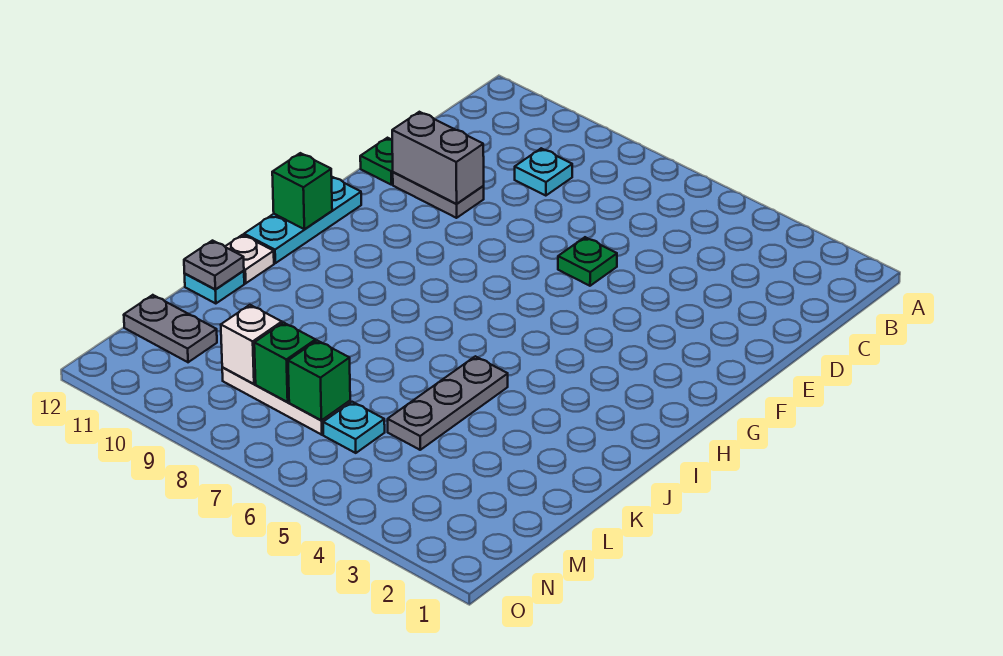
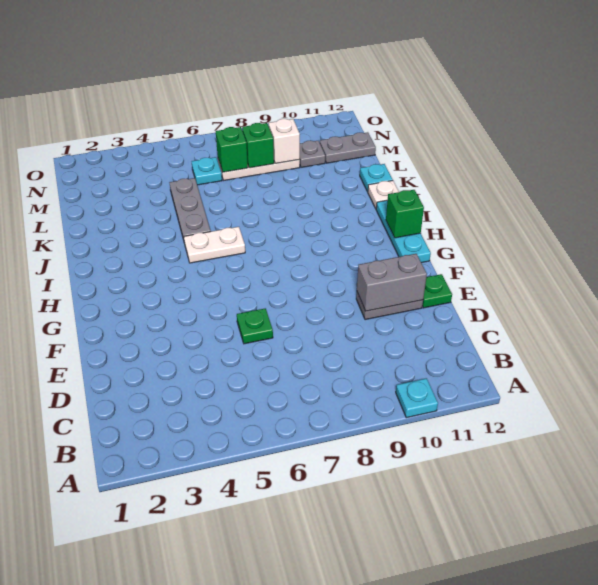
cyan 1x1 plate [515,148,572,196] -> cyan 1x1 plate moved to [396,378,438,418]
none -> white 1x2 plate [184,227,245,263]
grey 1x1 plate [184,241,244,289] -> grey 1x1 plate moved to [299,141,325,167]

